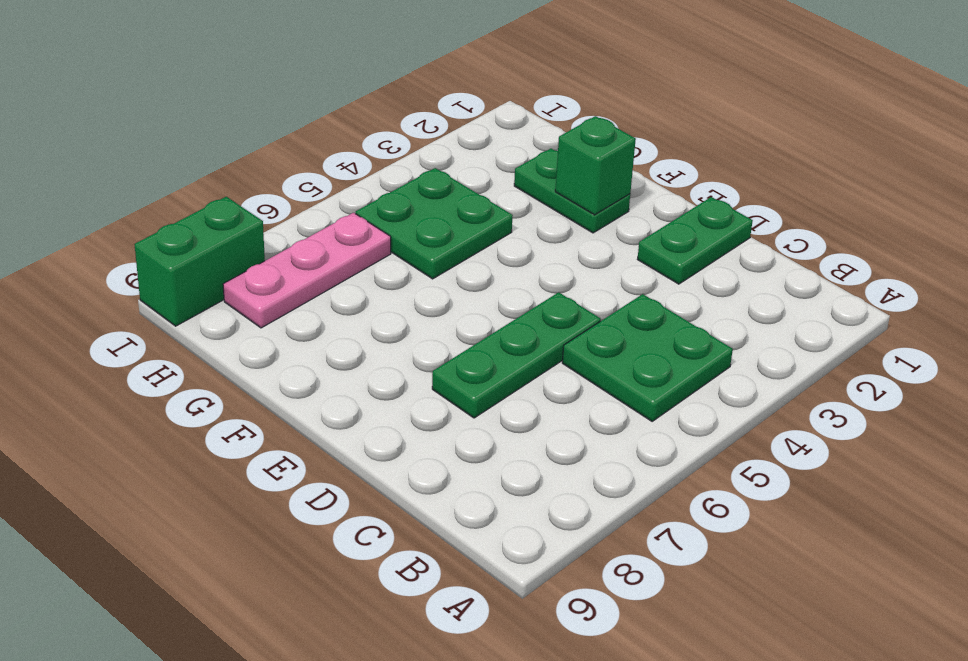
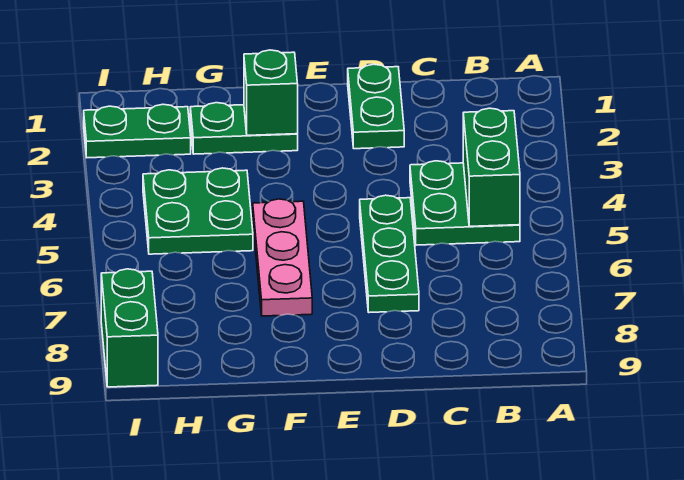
none -> green 1x2 brick [463,108,520,226]
none -> green 1x2 plate [84,104,191,158]
pink 1x3 plate [223,213,391,328] -> pink 1x3 plate moved to [253,199,312,316]

